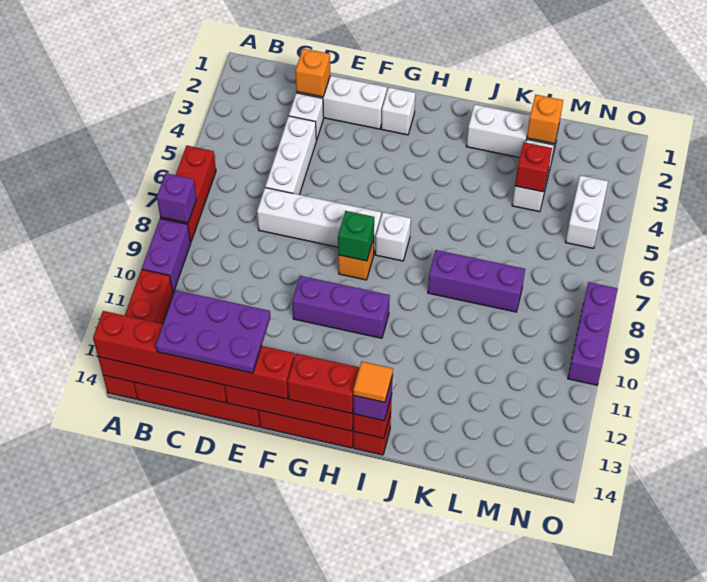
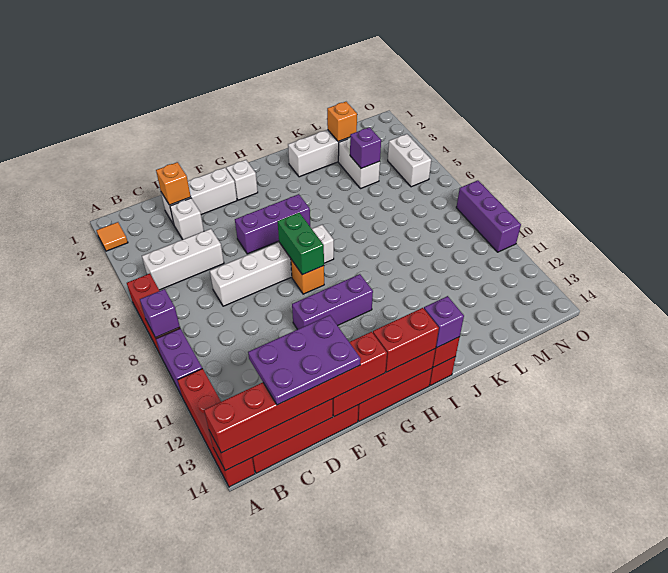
white 1x3 brick [265,116,316,195] -> white 1x3 brick turned to [142,229,224,290]
green 1x1 brick [338,211,374,261] -> green 1x2 brick [277,213,324,275]
orange 1x1 tile [353,361,393,402] -> orange 1x1 tile moved to [96,222,128,251]
purple 1x3 brick [428,250,525,312] -> purple 1x3 brick moved to [235,194,310,254]
red 1x1 brick [515,142,552,192] -> purple 1x1 brick [350,127,381,168]

